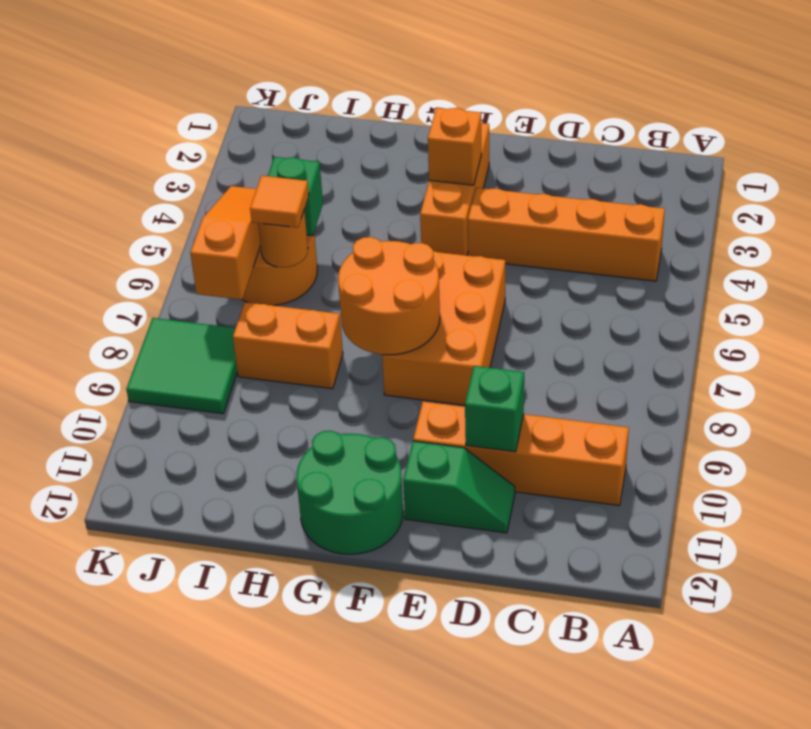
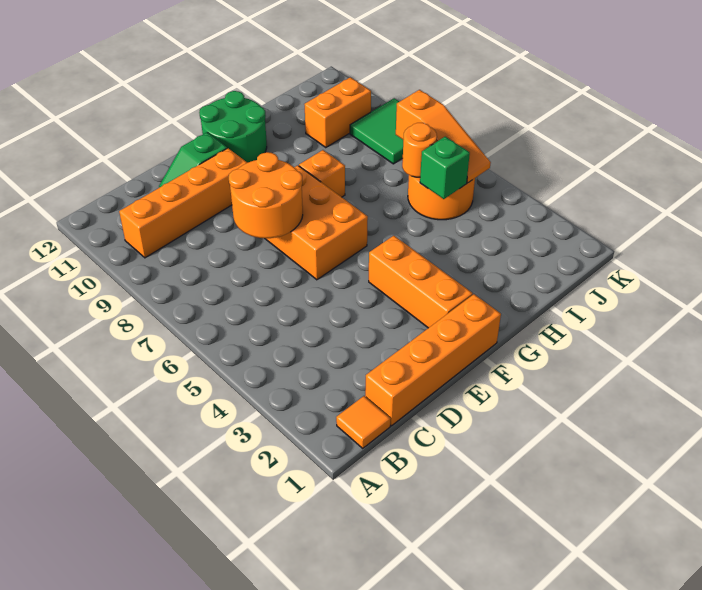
orange 1x4 brick [468,188,665,281] -> orange 1x4 brick moved to [365,294,501,426]
green 1x1 brick [465,366,524,452] -> none
orange 1x1 brick [428,108,481,185] -> orange 1x1 brick moved to [299,150,345,197]
orange 2x2 round brick [338,237,440,355] -> orange 2x2 round brick moved to [229,152,303,238]
orange 1x2 brick [233,302,343,389] -> orange 1x2 brick moved to [304,77,371,147]
orange 1x1 tile [250,176,309,228] -> orange 1x1 tile moved to [336,396,391,448]

